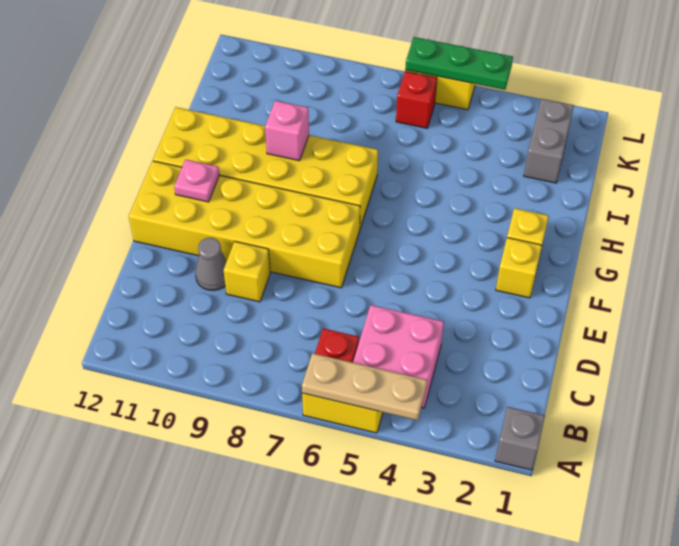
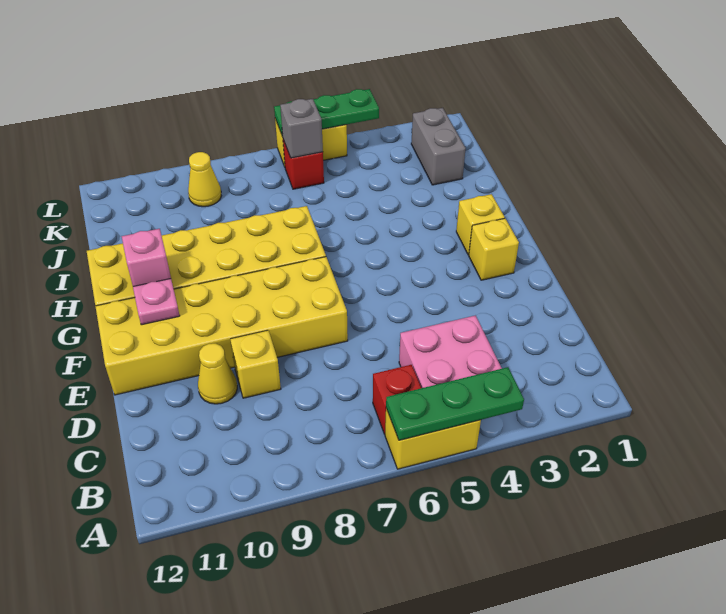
grey 1x1 brick [495,407,545,470] -> grey 1x1 brick moved to [280,99,323,158]
tan 1x3 plate [302,353,427,420] -> green 1x3 plate [386,367,524,440]
grey 1x1 cone [195,238,227,290] -> yellow 1x1 cone [198,343,237,404]
pink 1x1 brick [265,101,309,161] -> pink 1x1 brick moved to [122,229,171,286]
none -> yellow 1x1 cone [188,152,221,207]

